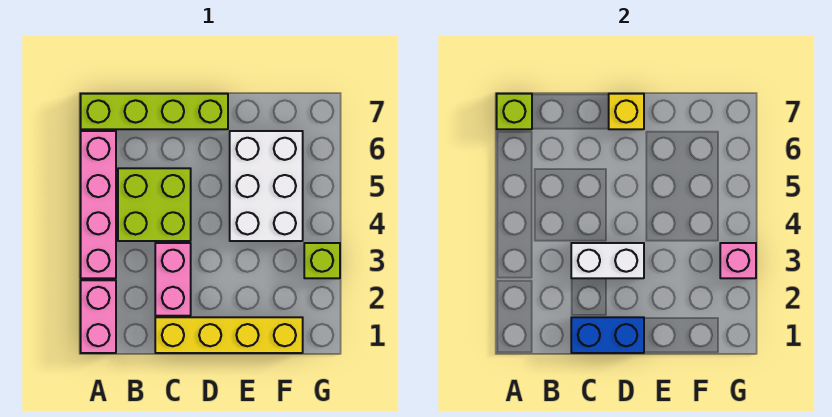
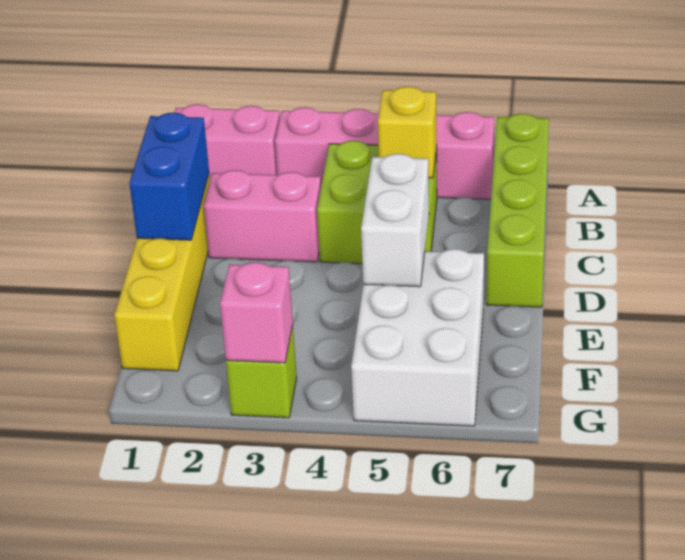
lime 1x1 brick [497,94,532,129] -> none
white 1x2 brick [571,243,644,278] -> white 1x2 brick moved to [361,154,429,287]
yellow 1x1 brick [609,94,644,129] -> yellow 1x1 brick moved to [378,87,437,178]
white 2x3 brick [230,131,303,241] -> white 2x3 brick turned to [351,249,484,426]

